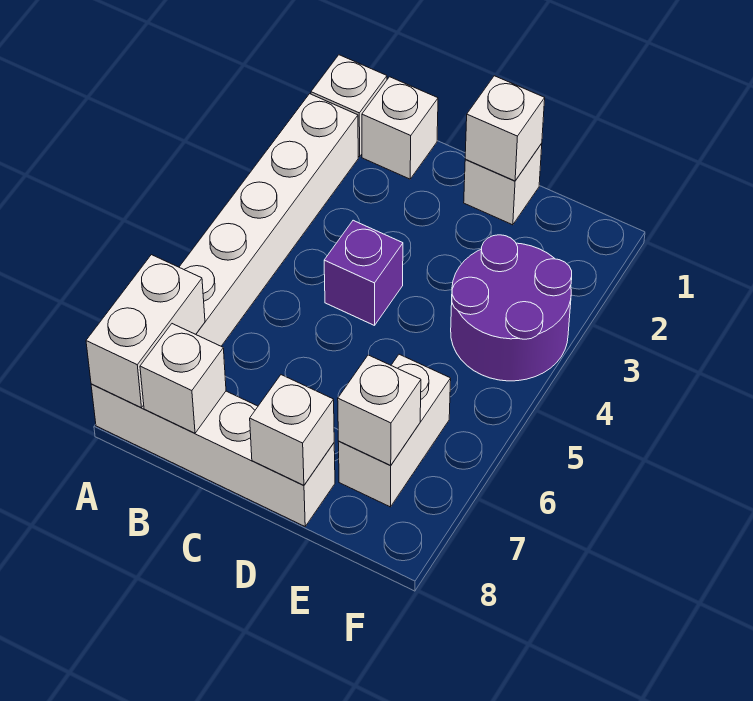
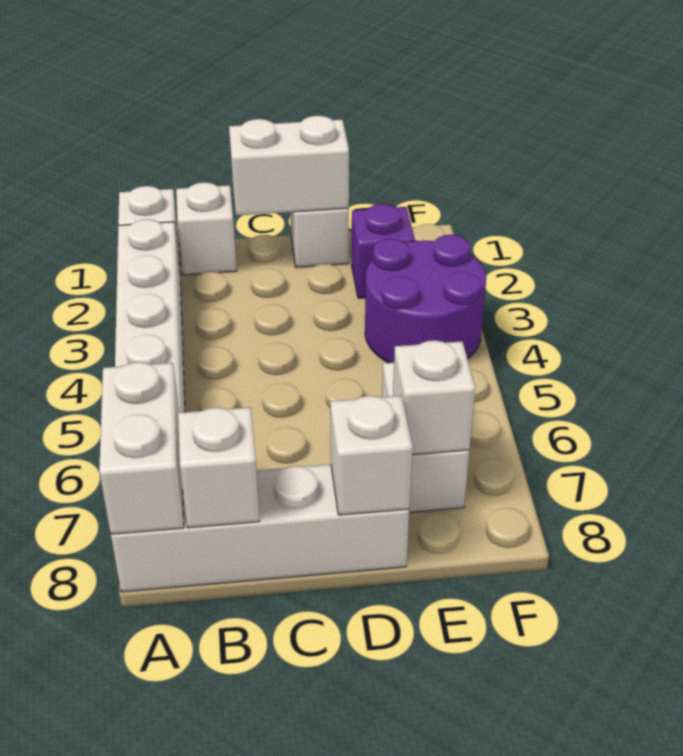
purple 1x1 brick [324,220,403,325] -> purple 1x1 brick moved to [352,204,415,298]
white 1x1 brick [465,76,545,181] -> white 1x2 brick [229,116,349,216]

